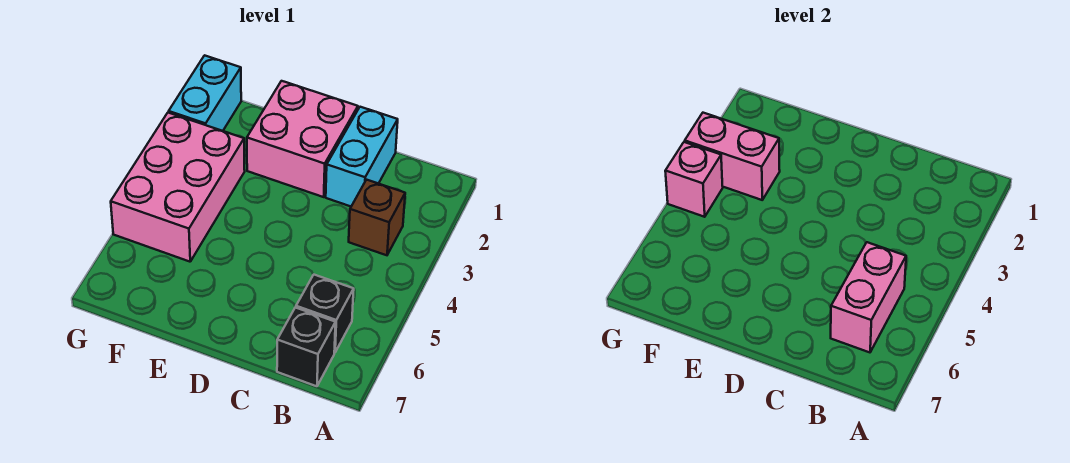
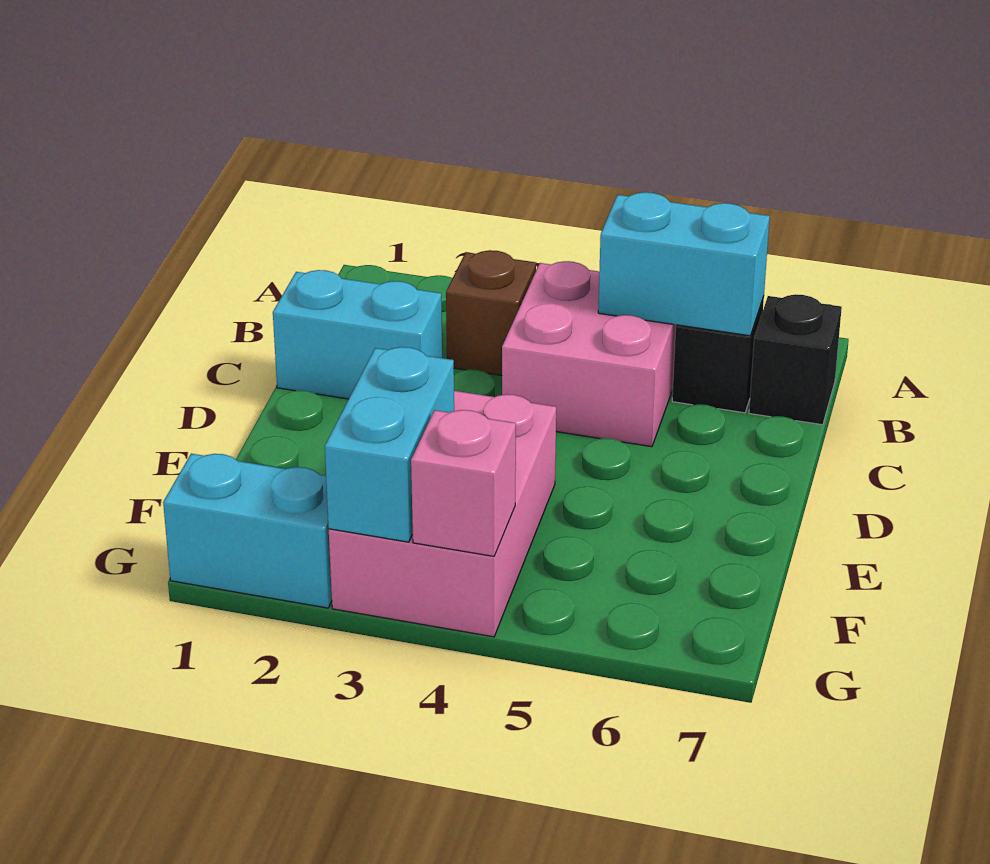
pink 1x2 brick [831,242,906,352] -> cyan 1x2 brick [598,192,770,336]
pink 2x2 brick [247,81,358,197] -> pink 2x2 brick moved to [502,261,676,447]
pink 2x3 brick [111,113,245,262] -> pink 2x3 brick turned to [329,391,556,637]
pink 1x2 brick [685,113,780,200] -> cyan 1x2 brick [325,347,454,542]

